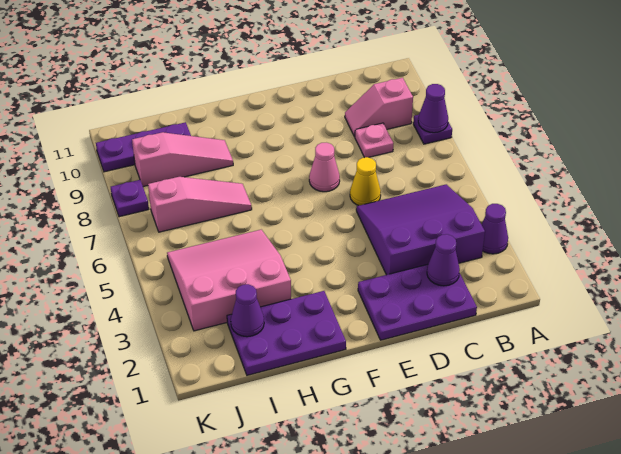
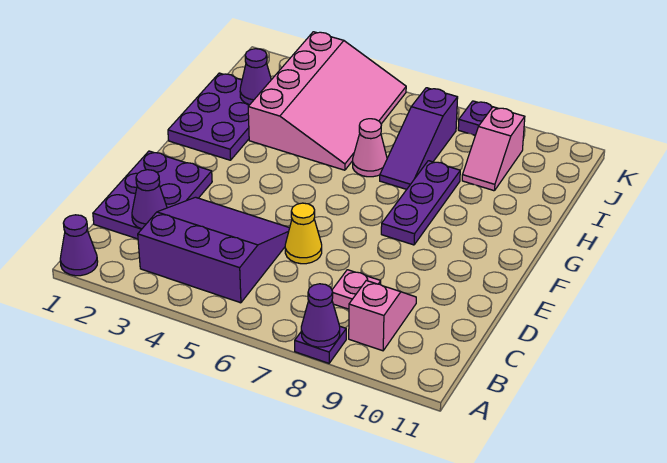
purple 1x1 cone [481,204,508,254] -> purple 1x1 cone moved to [60,215,98,276]
purple 3x3 slope [356,184,485,275] -> purple 3x3 slope turned to [138,197,289,303]
pink 1x1 cone [309,143,340,192] -> pink 1x1 cone moved to [353,119,387,177]
pink 3x3 slope [167,230,291,331] -> pink 3x4 slope [248,32,406,170]
pink 1x3 slope [148,177,252,232] -> purple 1x3 slope [380,88,458,189]
pink 1x3 slope [132,132,233,187] -> pink 1x2 slope [462,107,525,191]
purple 1x3 plate [96,122,191,172] -> purple 1x3 plate moved to [381,161,460,245]

